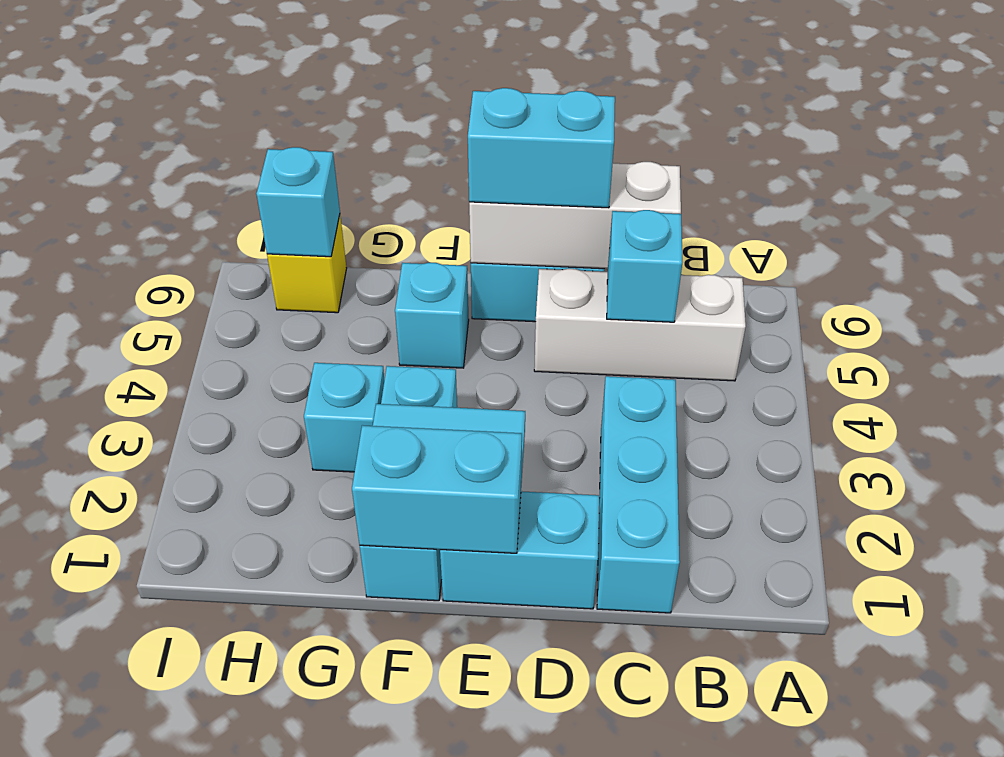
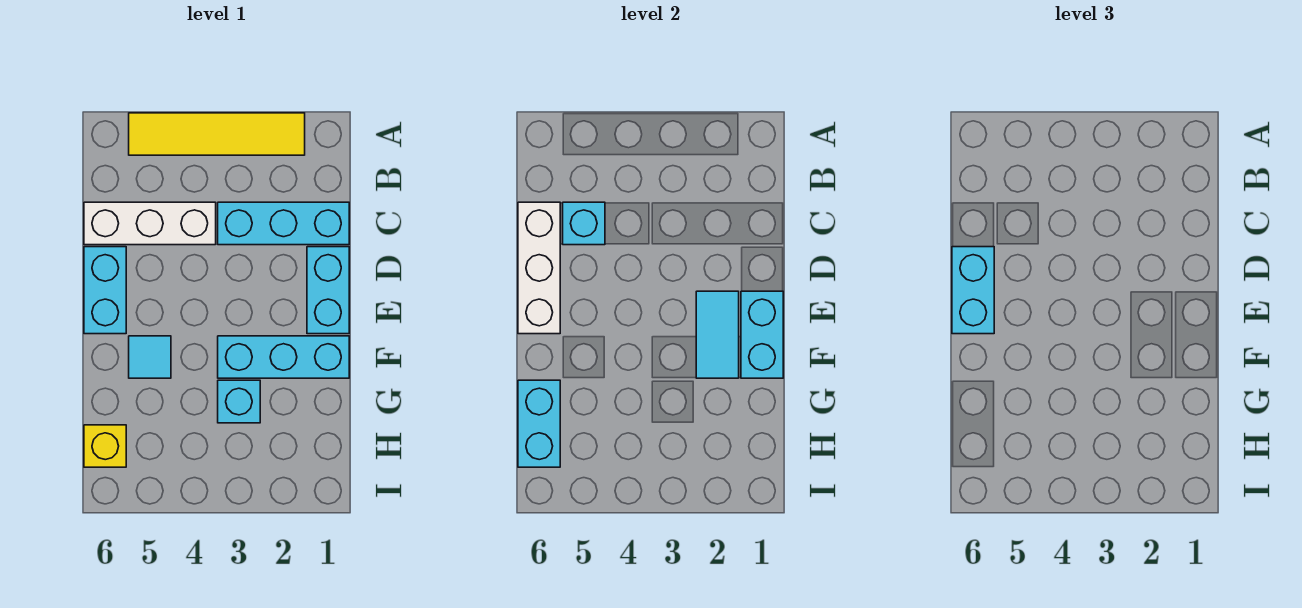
none -> yellow 1x4 tile [129,113,305,155]
white 1x3 brick [534,269,746,381] -> white 1x3 brick turned to [84,202,216,245]
cyan 1x1 brick [395,263,469,368] -> cyan 1x1 tile [129,336,171,378]
cyan 1x1 brick [256,147,340,257] -> cyan 1x2 brick [518,380,560,467]

